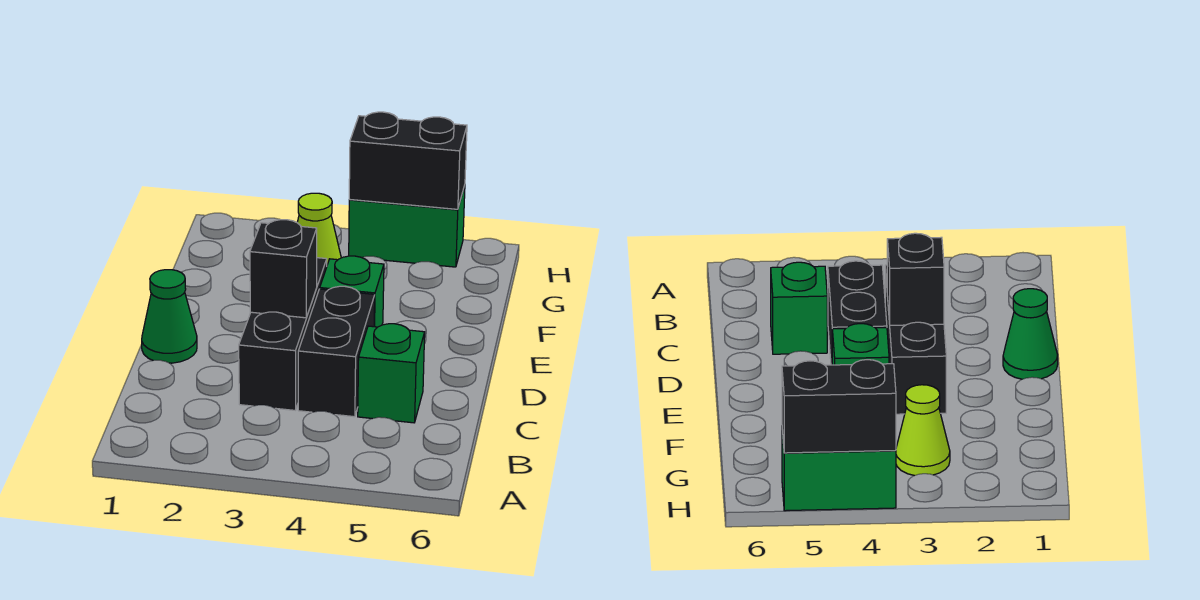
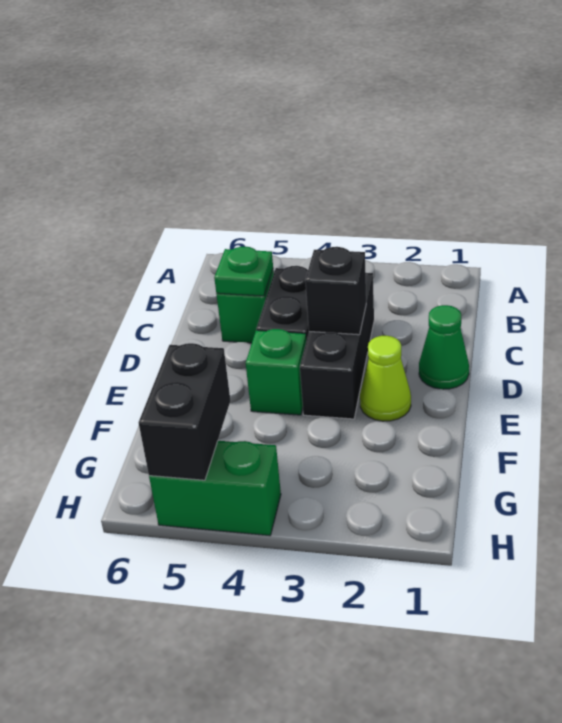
none -> green 1x1 plate [214,247,273,296]
lime 1x1 cone [297,193,341,265] -> lime 1x1 cone moved to [360,336,411,421]
black 1x2 brick [349,112,467,209] -> black 1x2 brick turned to [139,343,231,480]

